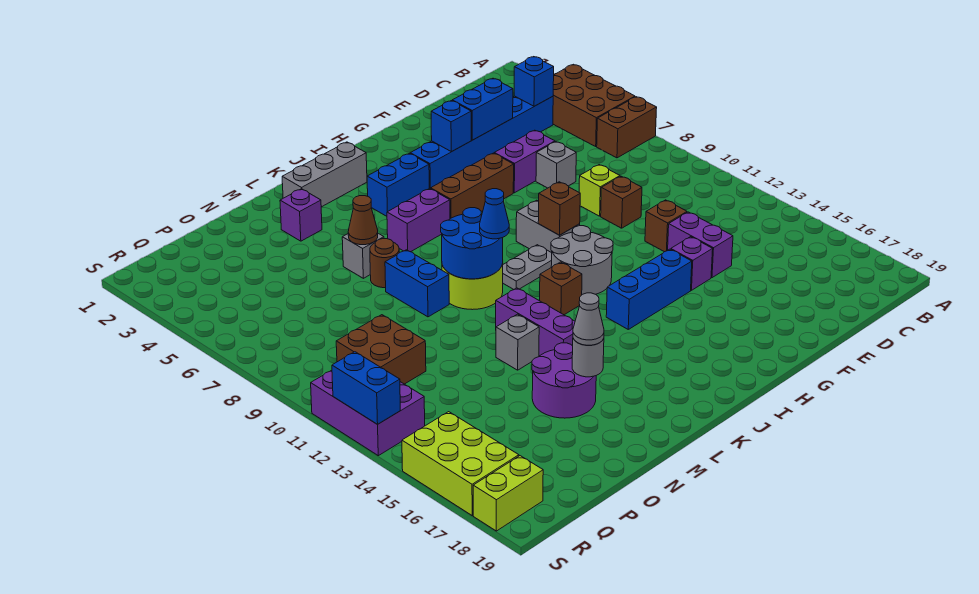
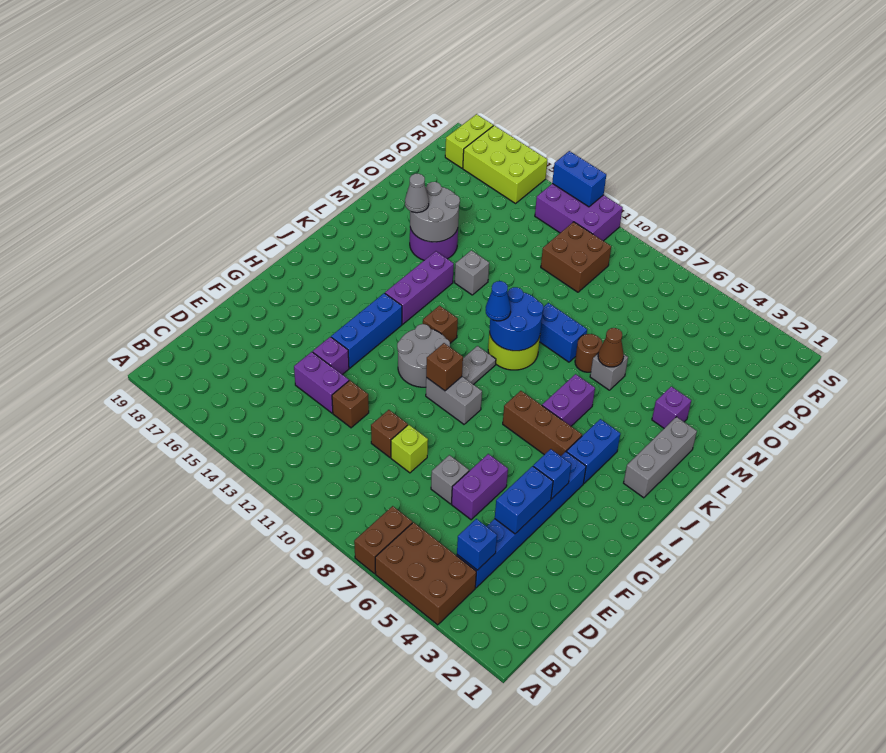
brown 1x3 brick [431,153,514,219] -> brown 1x3 brick turned to [503,391,582,456]
purple 1x3 brick [496,288,575,356] -> purple 1x3 brick turned to [385,251,454,324]
grey 1x1 round brick [572,338,604,377] -> grey 2x2 round brick [410,182,460,242]

